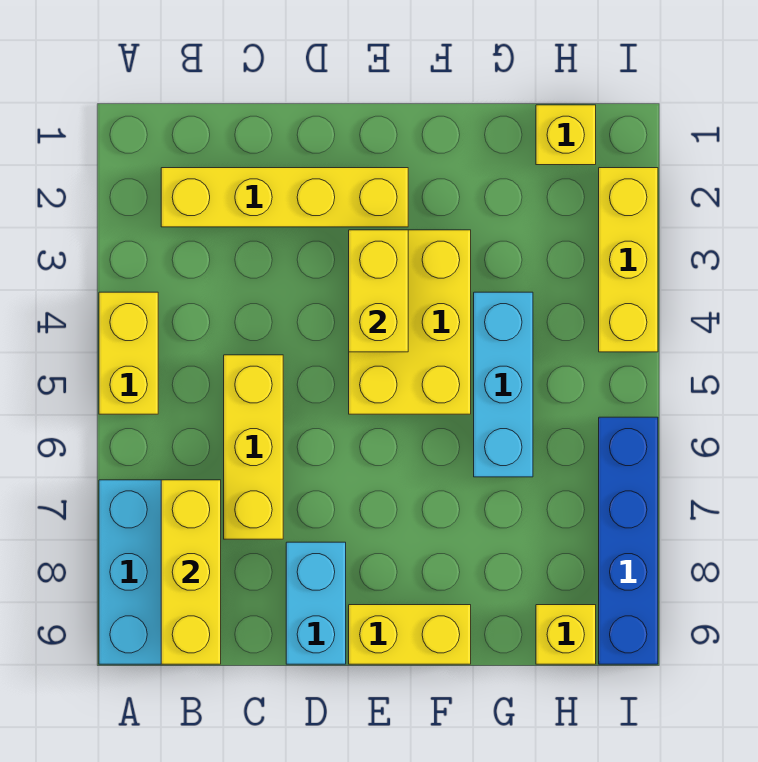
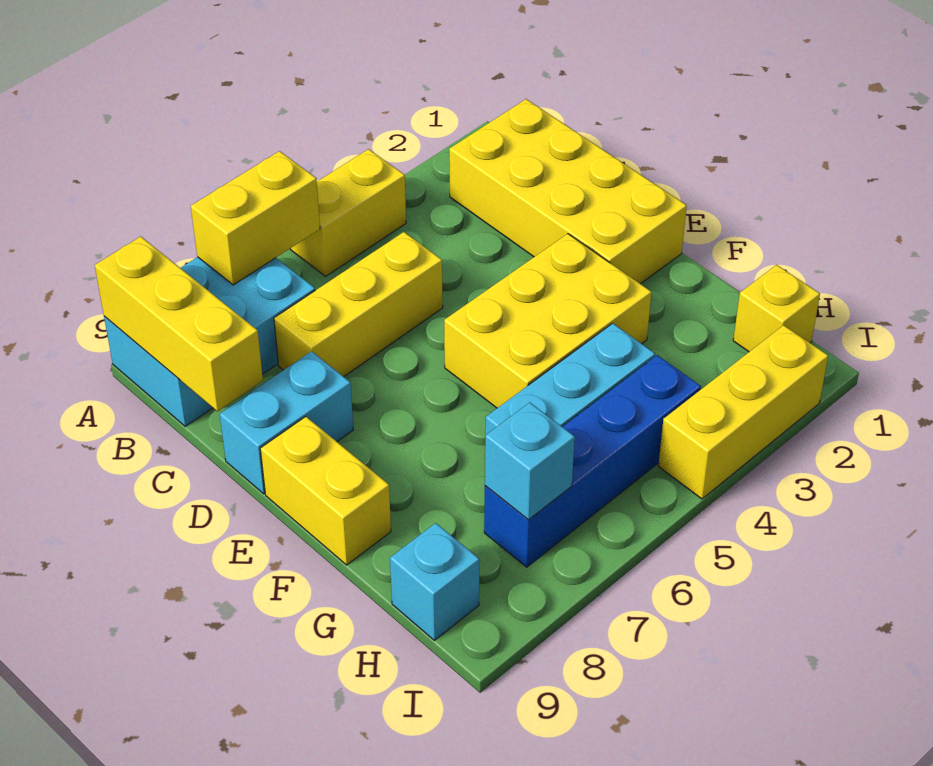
yellow 1x4 brick [161,168,408,227] -> yellow 2x4 brick [449,99,687,284]
yellow 1x3 brick [161,480,221,664] -> yellow 1x3 brick turned to [95,237,263,411]
yellow 1x2 brick [349,230,408,352] -> yellow 1x2 brick moved to [191,151,320,285]
none -> cyan 1x1 brick [485,403,575,520]
yellow 1x1 brick [536,605,596,664] -> cyan 1x1 brick [390,523,479,640]
blue 1x4 brick [599,417,658,664] -> blue 1x4 brick moved to [484,355,701,567]

